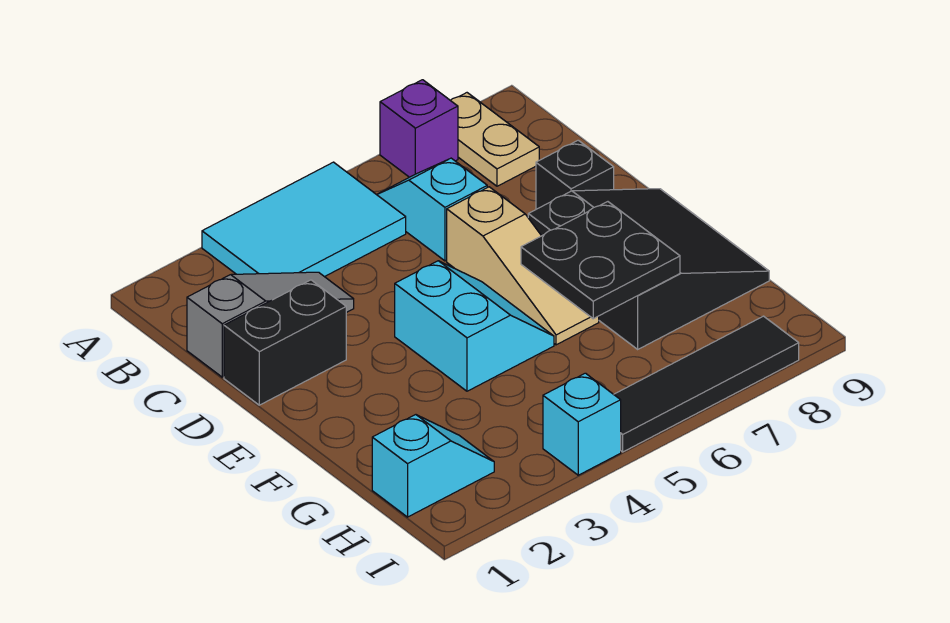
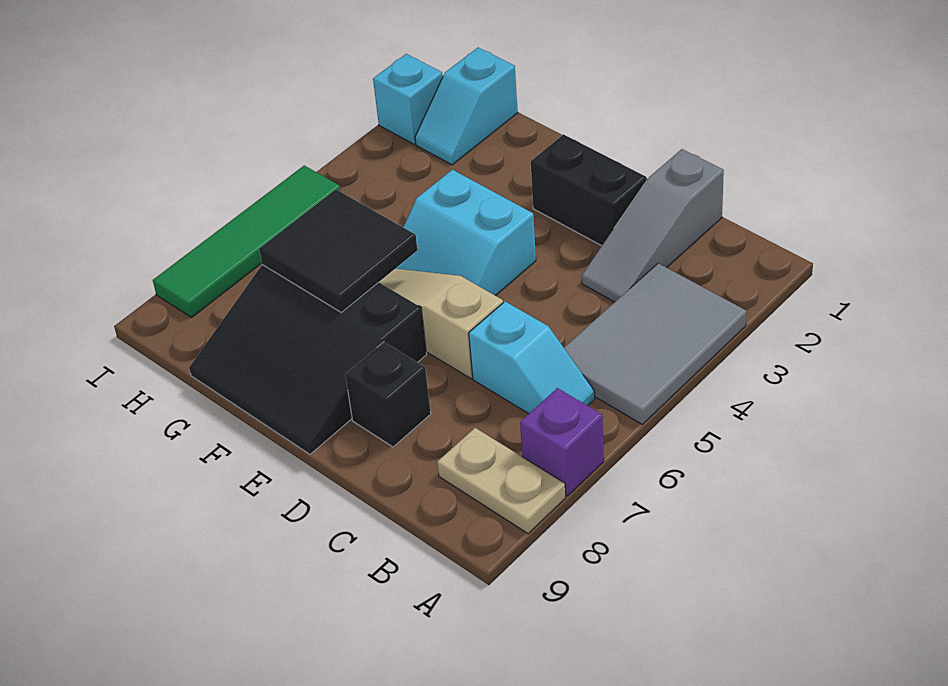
cyan 2x3 tile [202,162,406,277] -> grey 2x3 tile [564,263,747,424]
black 1x2 brick [224,280,346,405] -> black 1x2 brick turned to [531,134,646,246]
black 2x2 plate [521,202,680,319] -> black 2x2 tile [259,190,417,312]
cyan 1x1 brick [543,373,621,475] -> cyan 1x1 brick moved to [373,54,443,144]
black 1x4 tile [614,316,799,452] -> green 1x4 tile [153,166,341,317]

